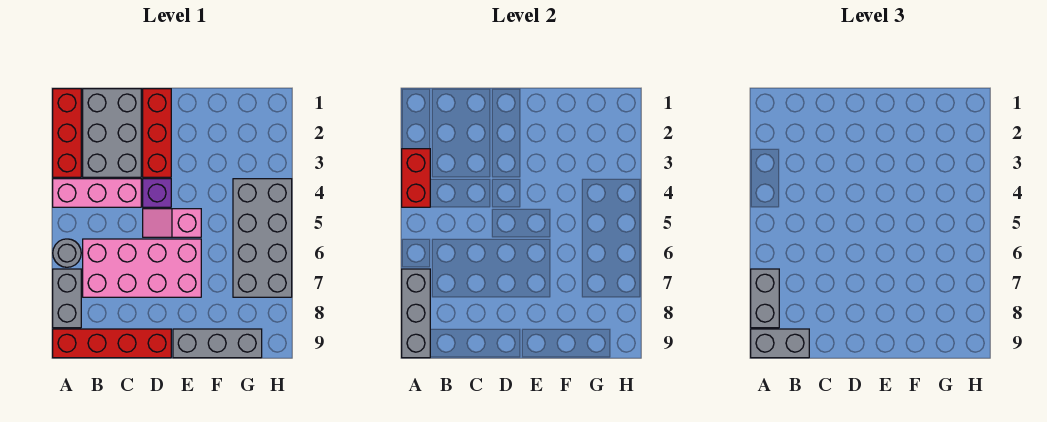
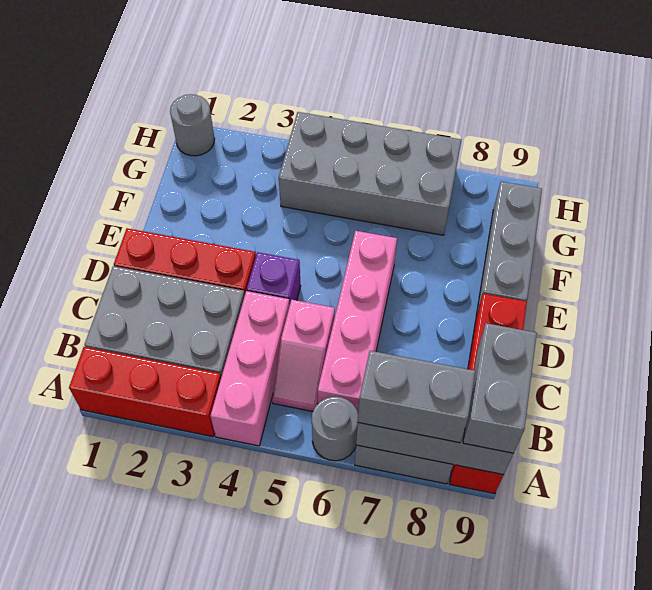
red 1x2 brick [402,149,430,207] -> none
pink 2x4 brick [83,239,201,297] -> pink 1x4 brick [318,231,397,412]
pink 1x2 slope [143,209,201,237] -> pink 1x2 slope moved to [272,300,335,411]
none -> grey 1x1 round brick [170,94,215,156]

